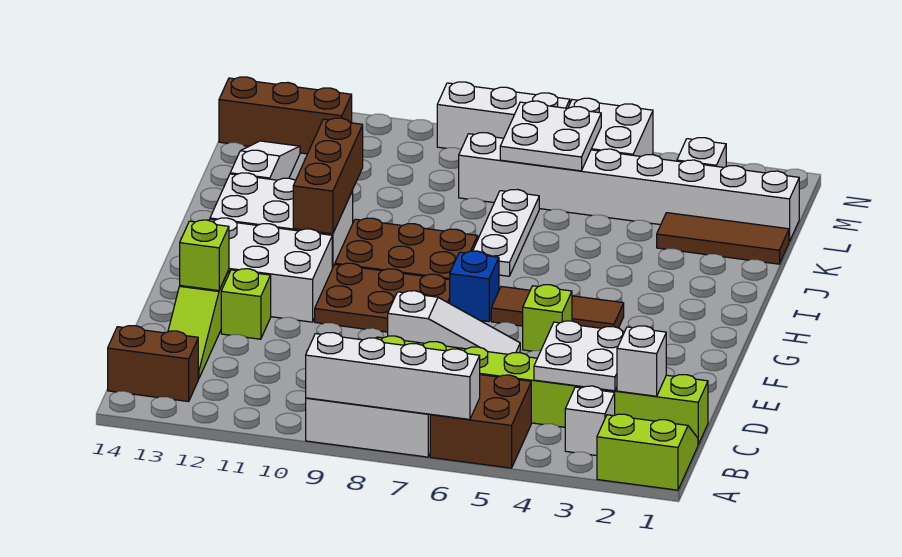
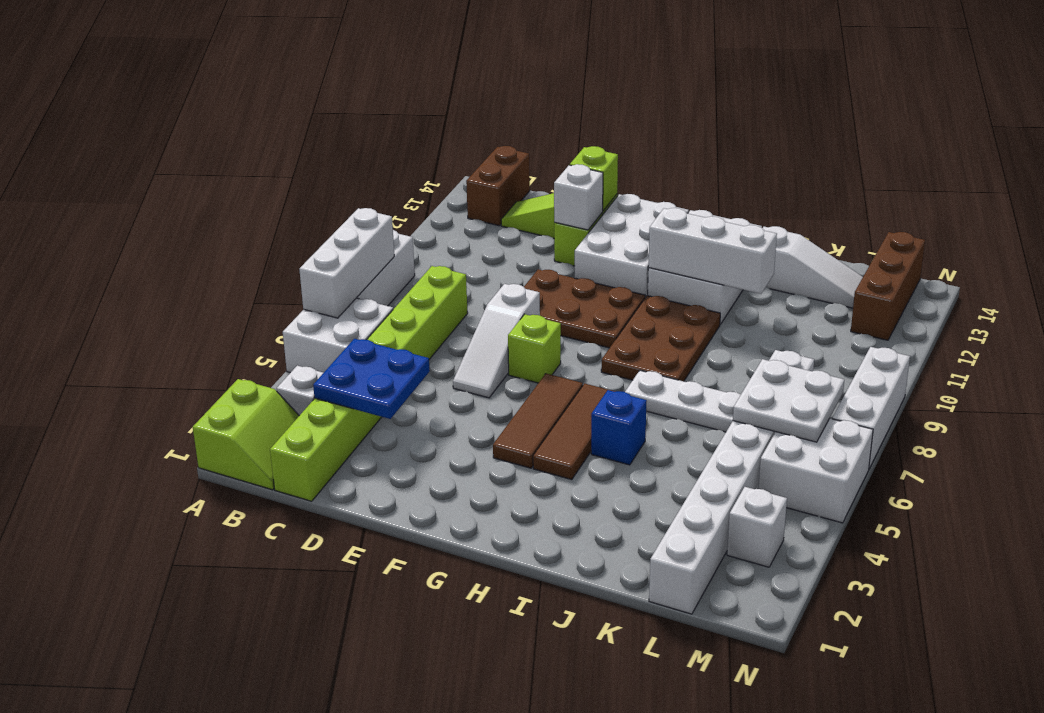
brown 2x2 brick [430,375,531,468] -> white 2x2 brick [283,298,393,373]
white 1x4 brick [306,333,480,419] -> white 1x3 brick [299,208,394,318]
white 1x1 brick [617,326,666,396] -> white 1x1 brick moved to [554,164,603,230]
white 2x2 plate [534,321,625,391] -> blue 2x2 plate [313,339,430,419]
lime 1x1 brick [523,285,572,351] -> lime 1x1 brick moved to [508,314,561,383]
brown 2x3 plate [315,263,450,332] -> brown 2x3 plate turned to [524,269,645,348]
blue 1x1 brick [450,251,499,322] -> blue 1x1 brick moved to [591,390,647,465]
brown 1x3 brick [293,118,363,234] -> white 1x3 brick [648,208,777,294]
brown 1x3 tile [657,213,789,264] -> brown 1x3 tile moved to [533,383,615,480]

